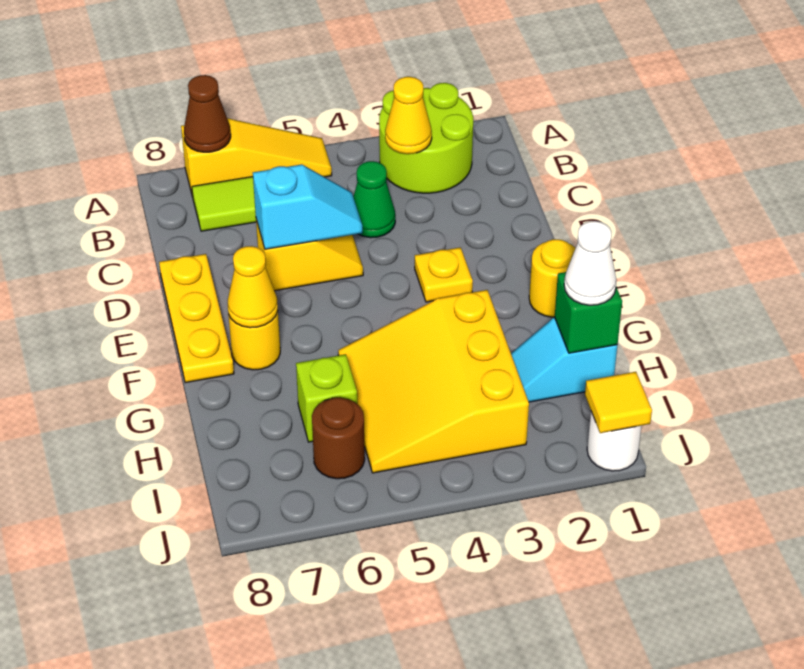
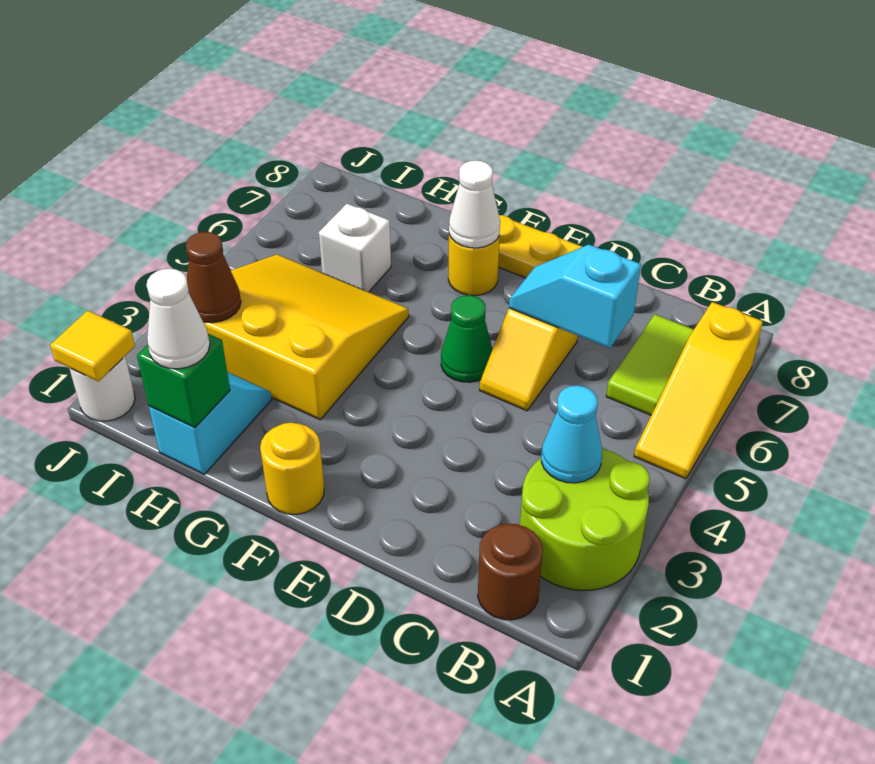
brown 1x1 cone [184,75,231,152] -> brown 1x1 cone moved to [186,232,241,323]
yellow 1x1 cone [385,77,432,154] -> cyan 1x1 cone [541,385,602,483]
green 1x1 cone [353,161,395,238] -> green 1x1 cone moved to [441,295,493,382]
cyan 1x2 slope [253,164,362,249] -> cyan 1x2 slope turned to [509,245,641,348]
yellow 1x1 plate [415,247,473,302] -> none
yellow 1x1 cone [228,246,278,328] -> white 1x1 cone [449,161,500,248]
lime 1x1 brick [296,354,357,442] -> white 1x1 brick [319,204,391,292]
brown 1x1 round brick [312,397,365,479] -> brown 1x1 round brick moved to [478,524,543,620]

